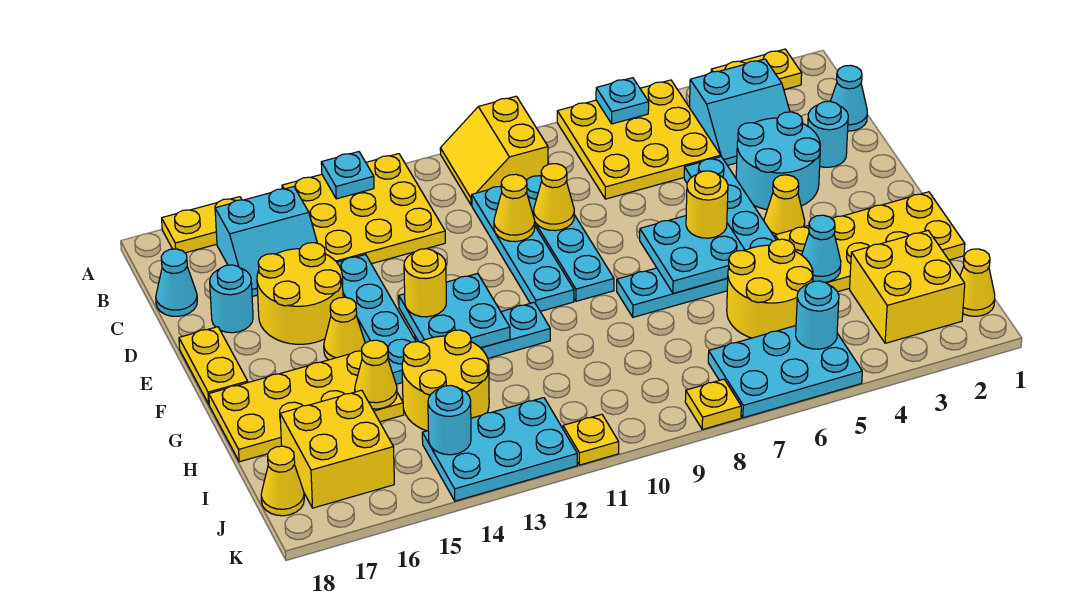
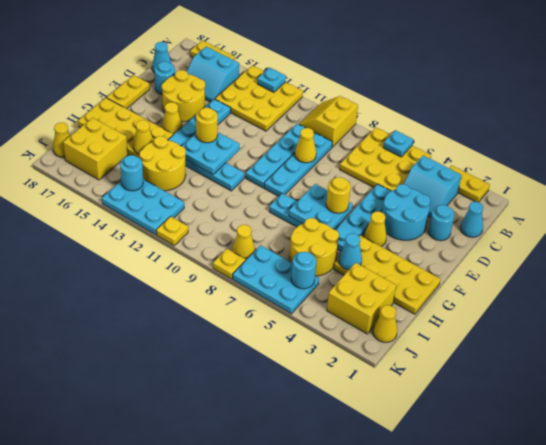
yellow 1x1 cone [494,174,535,242] -> yellow 1x1 cone moved to [232,225,255,260]

